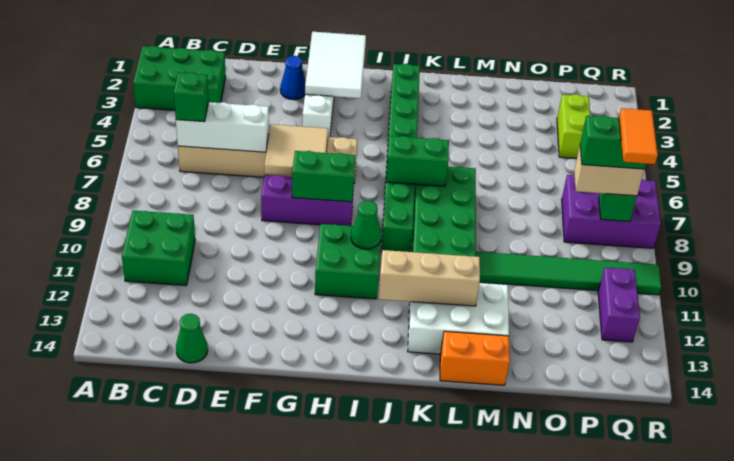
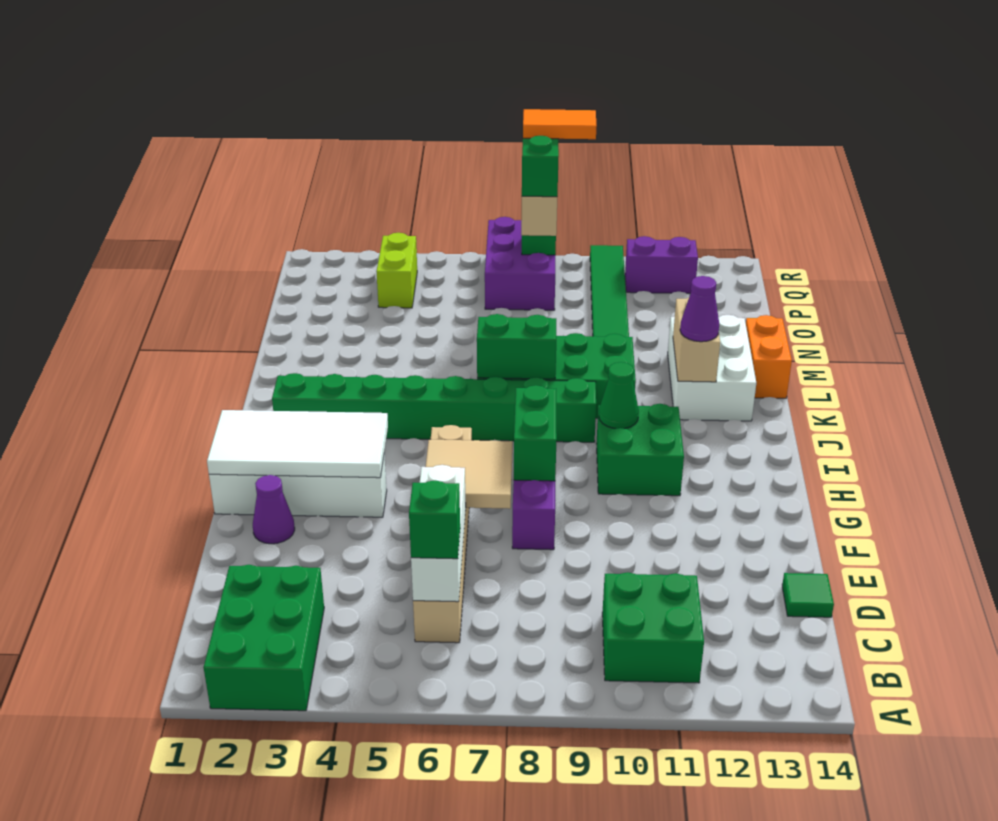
green 1x1 cone [176,314,208,363] -> green 1x1 tile [782,573,834,617]
blue 1x1 cone [280,56,306,100] -> purple 1x1 cone [253,475,295,544]
white 2x3 tile [305,32,366,98] -> white 2x4 tile [207,410,388,478]
green 1x2 brick [386,136,449,186] -> green 1x2 brick turned to [477,314,556,379]
tan 1x3 brick [379,250,480,306] -> tan 1x2 brick [673,297,720,382]
none -> purple 1x1 cone [680,276,719,342]
lime 1x2 brick [557,94,590,158] -> lime 1x2 brick turned to [376,233,417,308]

